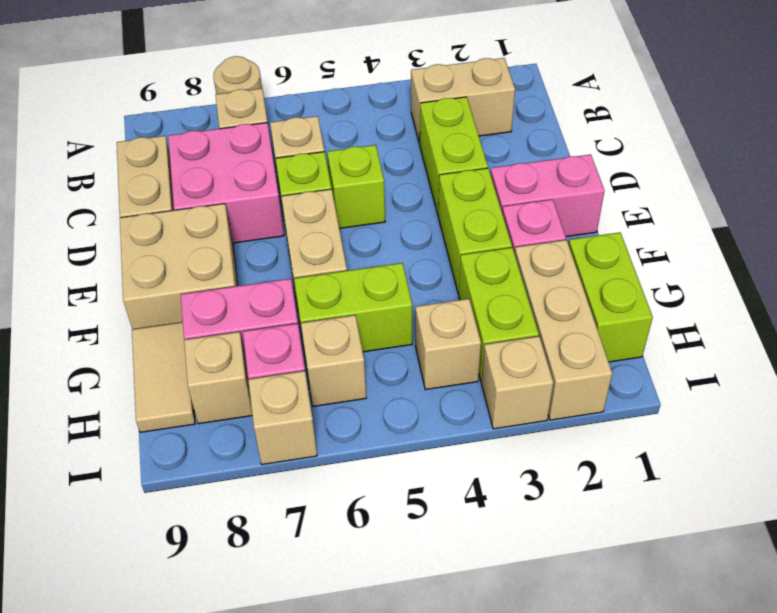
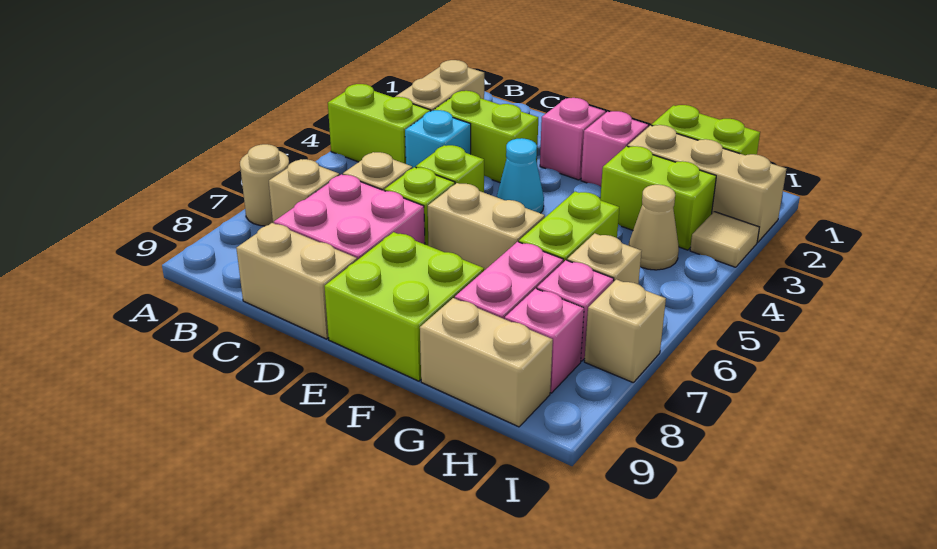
none -> cyan 1x1 brick [405,110,471,168]
pink 1x2 brick [491,154,605,237] -> pink 1x1 brick [540,98,605,180]
lime 1x2 brick [438,168,512,294] -> lime 1x2 brick moved to [328,84,431,164]
none -> cyan 1x1 cone [497,138,544,213]
tan 2x2 brick [120,204,238,329] -> lime 2x2 brick [324,232,484,381]
tan 1x2 tile [132,322,195,432] -> tan 1x2 brick [420,298,553,427]
tan 1x1 brick [416,299,481,390] -> tan 1x1 cone [629,185,679,270]
tan 1x1 brick [184,332,252,424] -> pink 1x1 brick [505,289,584,393]
tan 1x1 brick [481,336,553,429] -> tan 1x1 tile [690,212,759,267]

